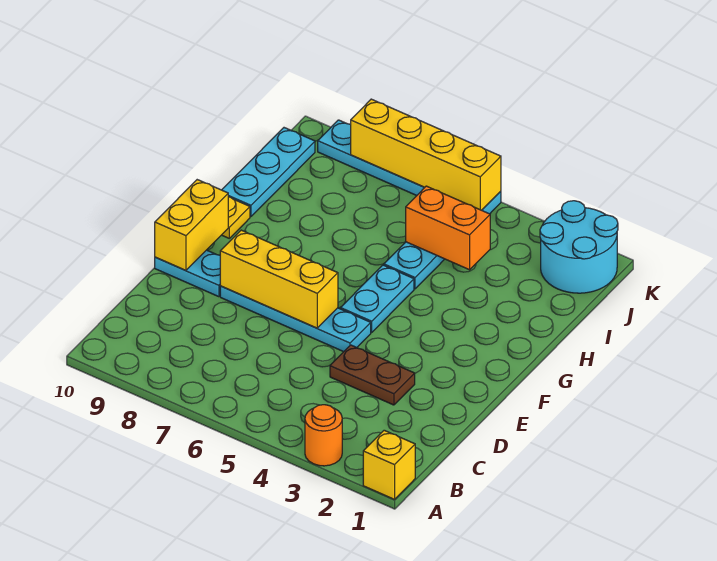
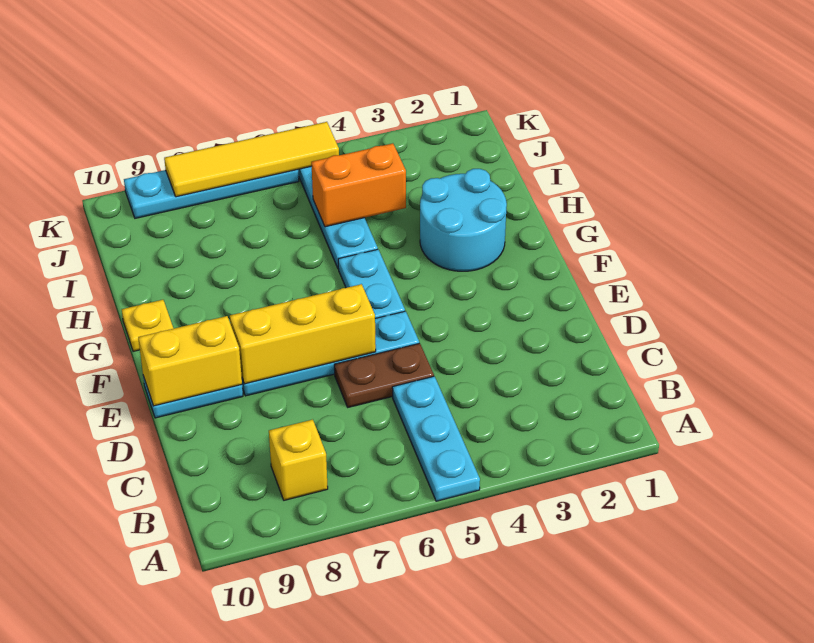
yellow 1x1 brick [363,430,415,499] -> yellow 1x1 brick moved to [269,420,328,500]
orange 1x1 round brick [305,405,342,466] -> none
brown 1x2 plate [330,345,415,405] -> brown 1x2 plate moved to [334,343,434,407]
yellow 1x2 brick [155,180,228,271] -> yellow 1x2 brick turned to [138,316,242,406]
cyan 1x3 plate [222,128,315,217] -> cyan 1x3 plate moved to [392,376,480,501]
cyan 2x2 round brick [540,201,618,293] -> cyan 2x2 round brick moved to [420,169,507,271]
yellow 1x4 brick [351,99,501,210] -> yellow 1x4 tile [164,122,339,197]

